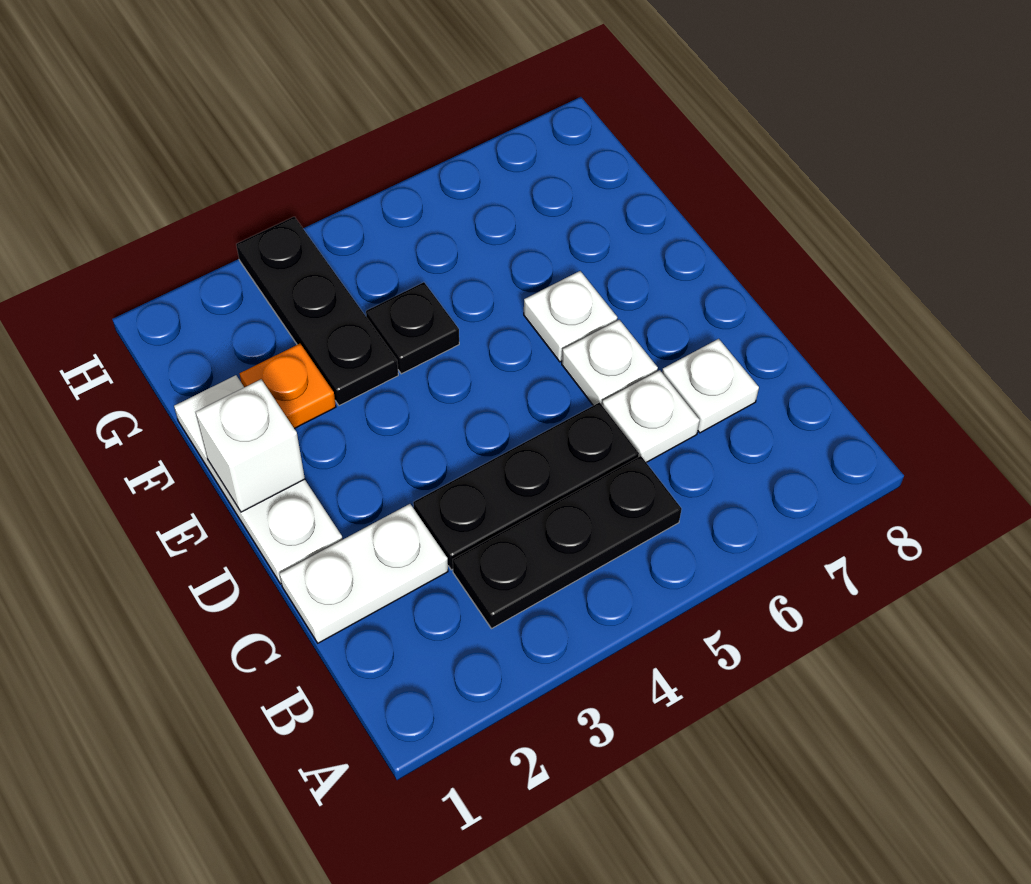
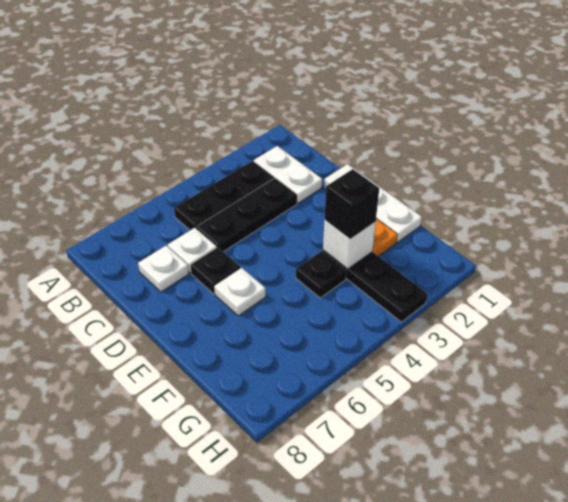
white 1x2 plate [280,504,448,643] -> white 1x2 plate turned to [254,146,322,203]
white 1x1 plate [562,320,658,406] -> black 1x1 plate [191,247,241,294]
white 1x1 brick [196,379,305,512] -> white 1x1 brick moved to [323,220,376,269]
none -> black 1x1 brick [325,169,379,238]

